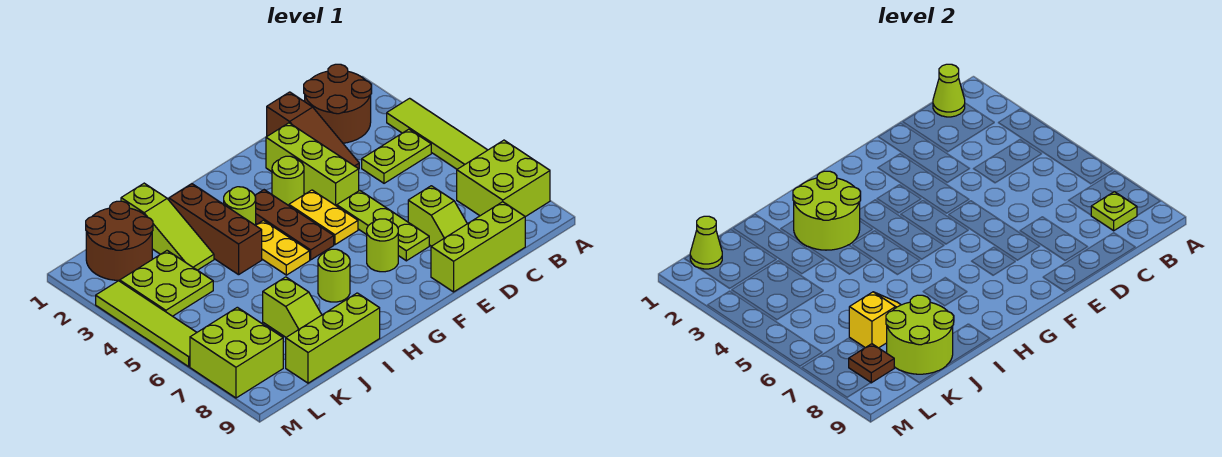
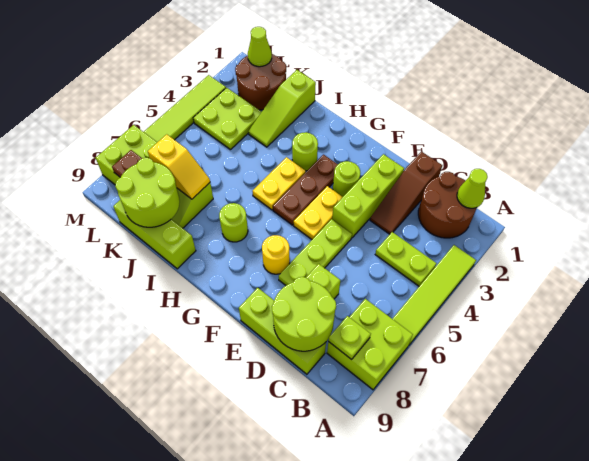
lime 1x1 round brick [367,219,398,272] -> yellow 1x1 round brick [262,235,290,274]
lime 2x2 round brick [793,171,860,250] -> lime 2x2 round brick moved to [272,277,336,351]
brown 1x3 brick [169,184,262,275] -> none

